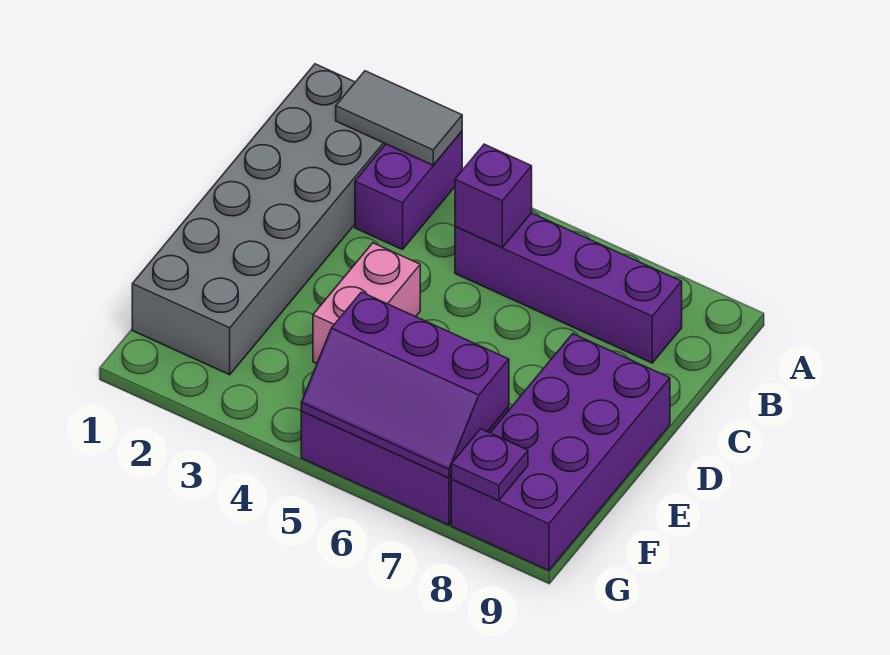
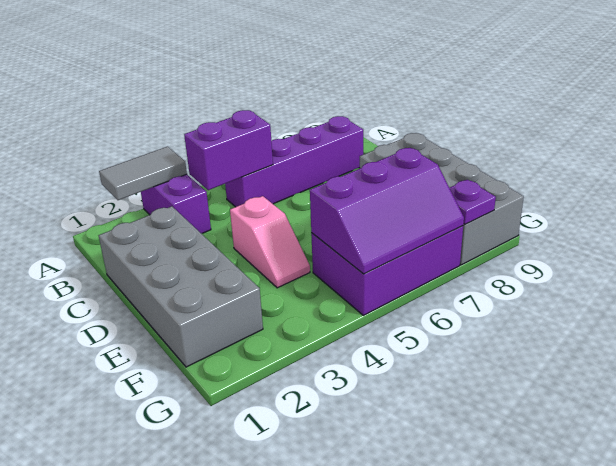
grey 2x6 brick [132,64,385,375] -> grey 2x4 brick [99,206,263,367]
purple 1x1 brick [455,144,532,247] -> purple 1x2 brick [184,110,273,190]
pink 1x2 brick [313,243,420,363] -> pink 1x2 slope [230,196,310,288]
purple 2x4 brick [451,334,670,571] -> grey 2x4 brick [360,133,524,265]

